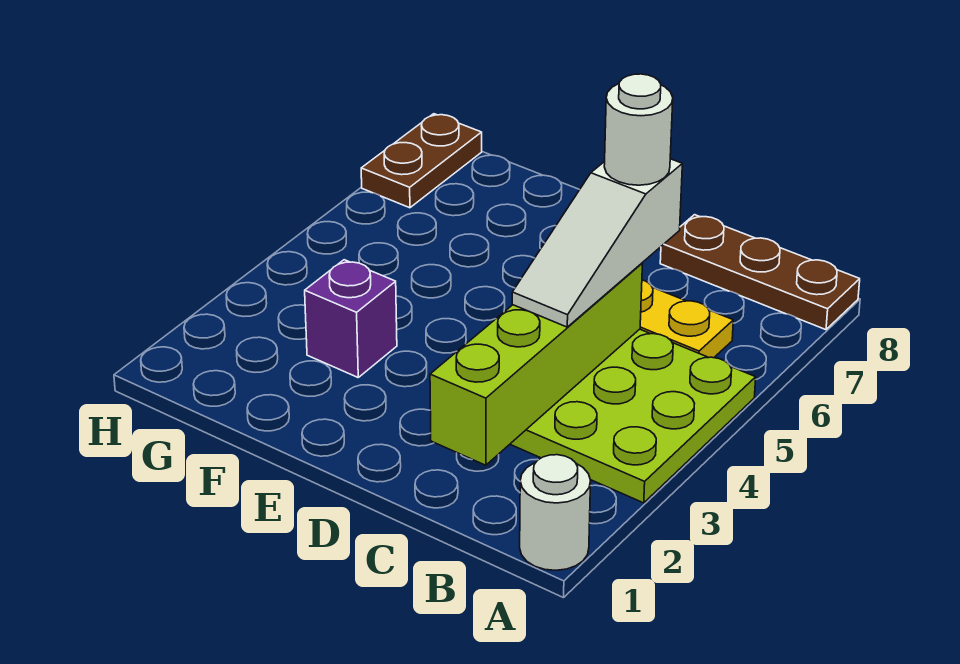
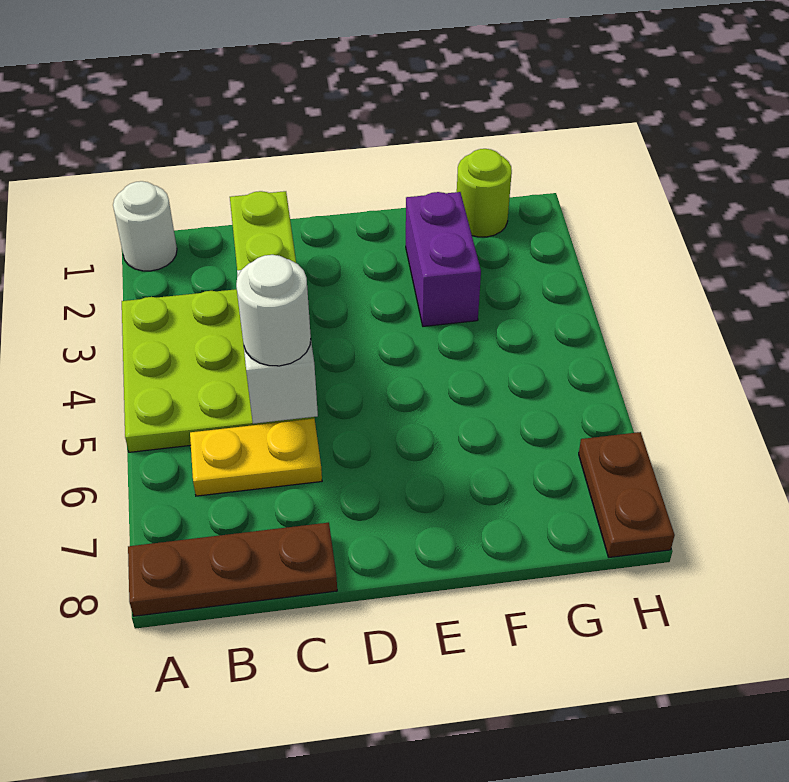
purple 1x1 brick [305,260,397,377] -> purple 1x2 brick [406,192,481,326]
none -> lime 1x1 round brick [457,149,512,237]

